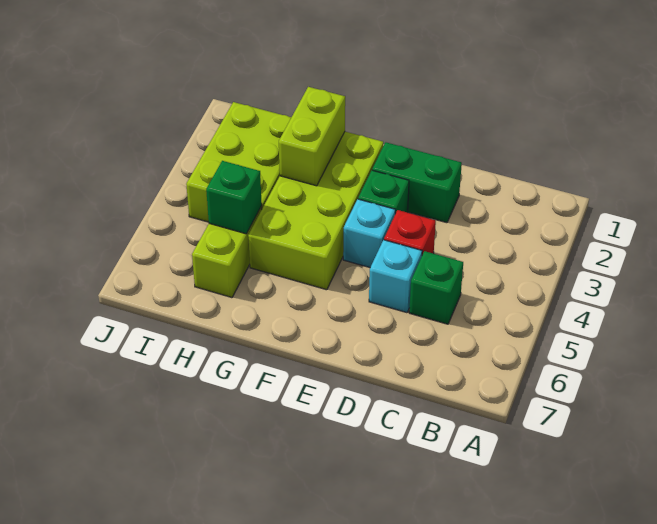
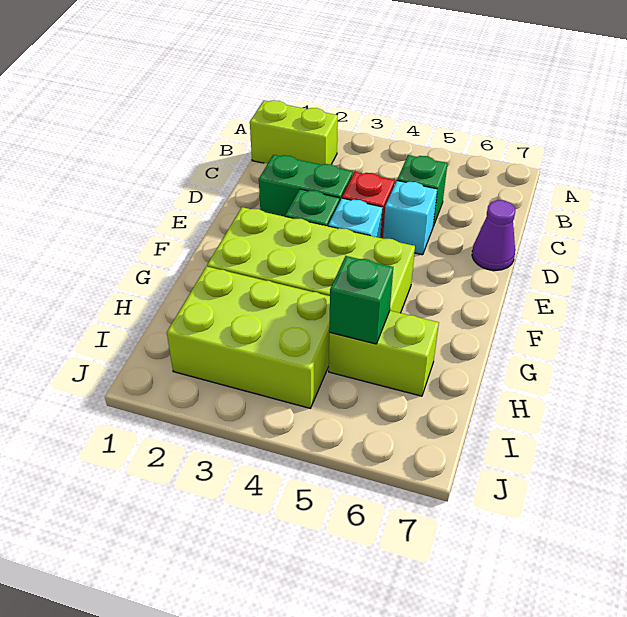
green 1x2 brick [372,142,462,223] -> green 1x2 brick turned to [259,155,353,217]
none -> purple 1x1 cone [472,200,515,270]
lime 1x2 brick [279,87,345,186] -> lime 1x2 brick moved to [250,100,338,165]

